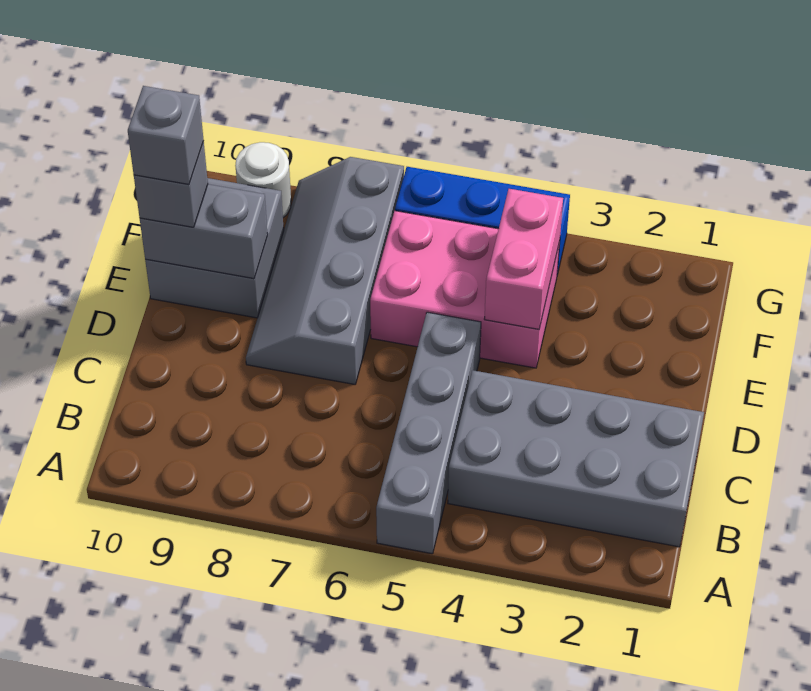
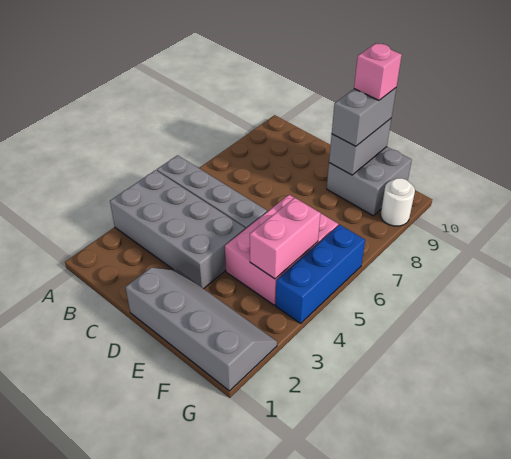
grey 2x4 brick [448,370,704,547] -> grey 2x4 brick turned to [110,170,245,289]
grey 2x4 slope [246,157,404,384] -> grey 2x4 slope moved to [125,267,277,391]
pink 1x2 brick [485,189,563,329] -> pink 1x2 brick turned to [250,198,320,279]
grey 1x1 brick [134,141,208,227] -> grey 1x2 brick [332,88,396,146]
grey 1x1 brick [128,86,204,184] -> pink 1x1 brick [354,43,402,100]

